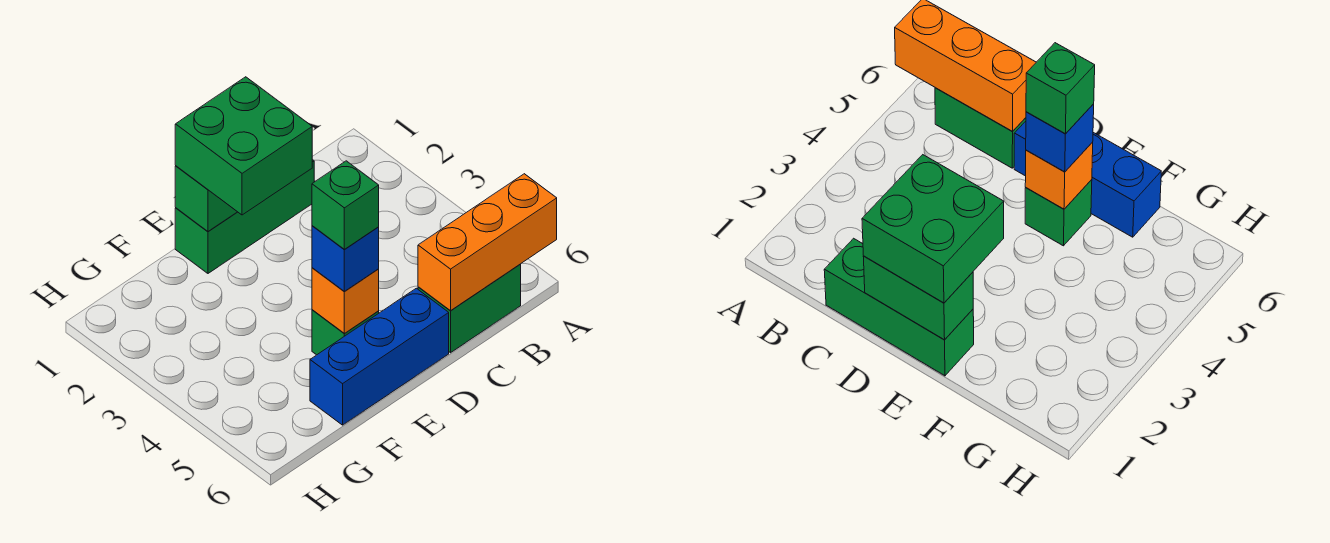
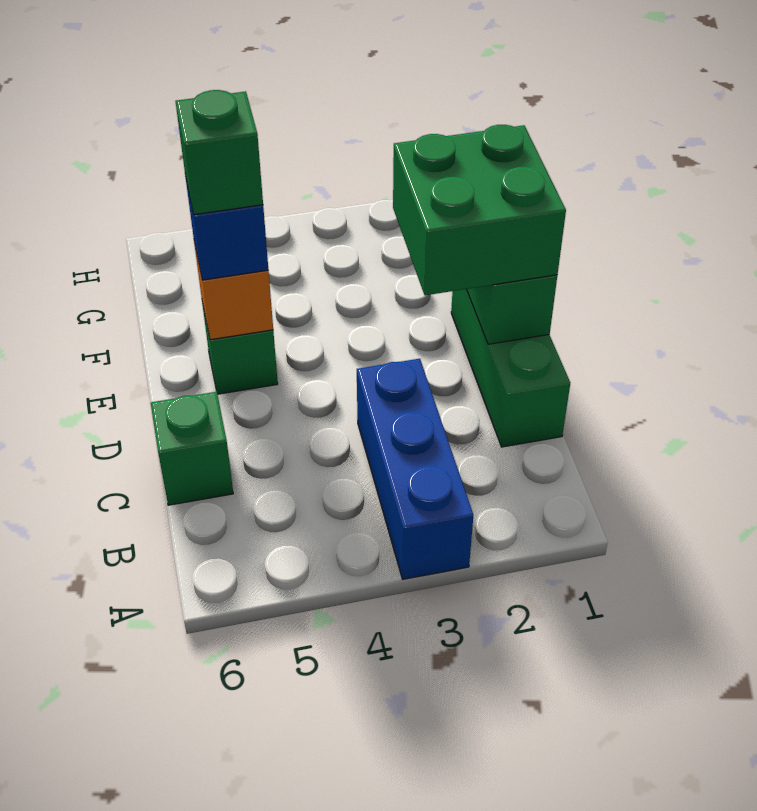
orange 1x3 brick [418,174,557,311] -> none
green 1x2 brick [418,264,521,353] -> green 1x1 brick [151,392,233,505]
blue 1x3 brick [310,288,449,425] -> blue 1x3 brick moved to [357,359,473,579]

